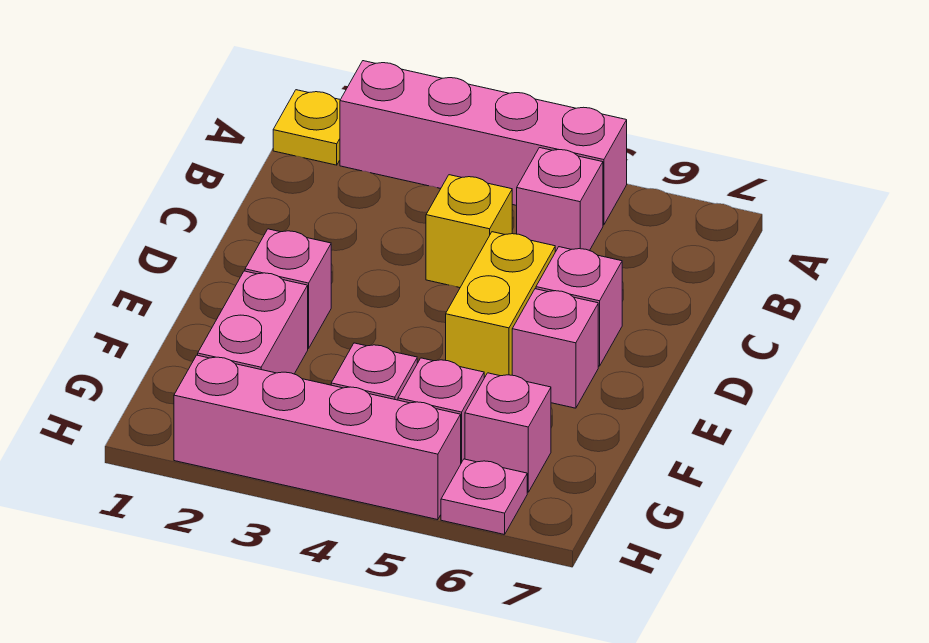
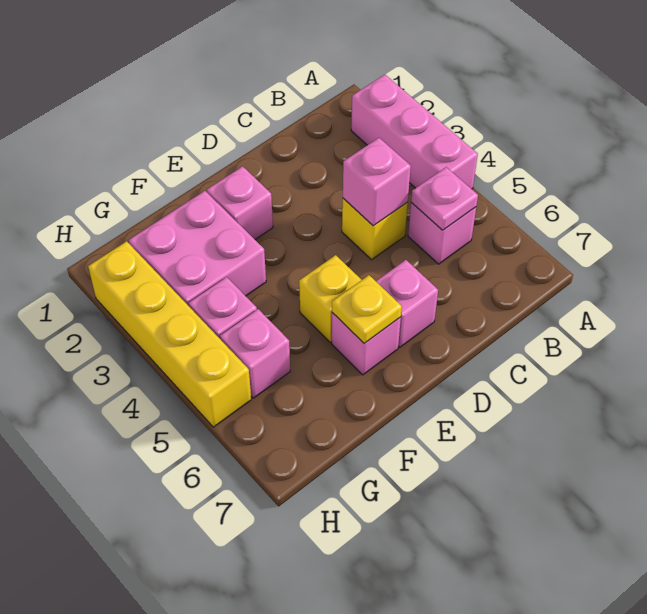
yellow 1x1 plate [273,90,340,165] -> yellow 1x1 plate moved to [332,275,402,343]
pink 1x4 brick [340,61,627,225] -> pink 1x3 brick [351,75,478,189]
yellow 1x2 brick [446,232,555,378] -> yellow 1x1 brick [299,255,361,342]
pink 1x2 brick [198,271,308,374] -> pink 2x2 brick [129,191,266,306]
pink 1x1 brick [465,373,551,492] -> pink 1x1 brick moved to [343,138,411,226]
pink 1x4 brick [174,355,461,520] -> yellow 1x4 brick [88,241,251,427]
pink 1x1 plate [441,459,527,535] -> pink 1x1 plate moved to [411,167,478,230]

